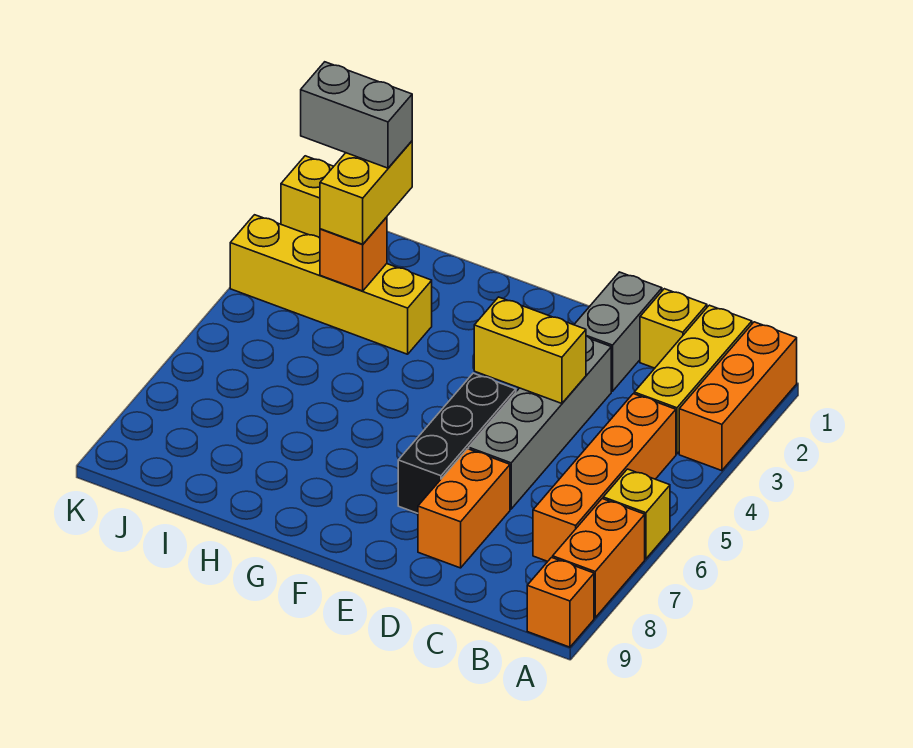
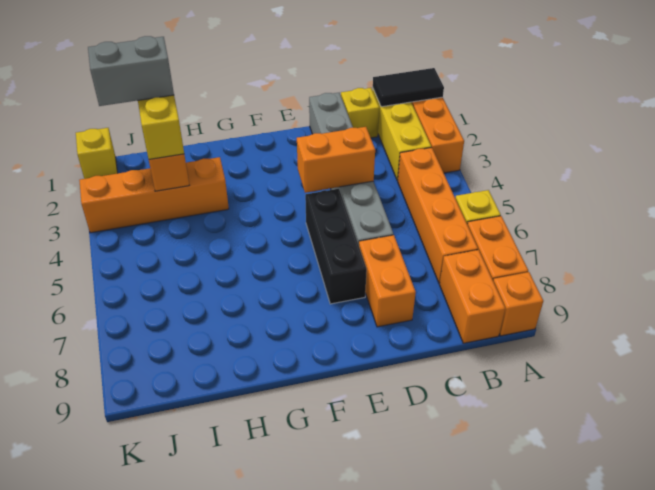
none -> black 1x2 tile [373,68,444,107]
none -> orange 1x2 brick [440,250,505,343]
yellow 1x2 brick [474,297,586,403] -> orange 1x2 brick [297,127,375,193]
yellow 1x4 brick [230,215,432,354] -> orange 1x4 brick [79,157,229,233]

